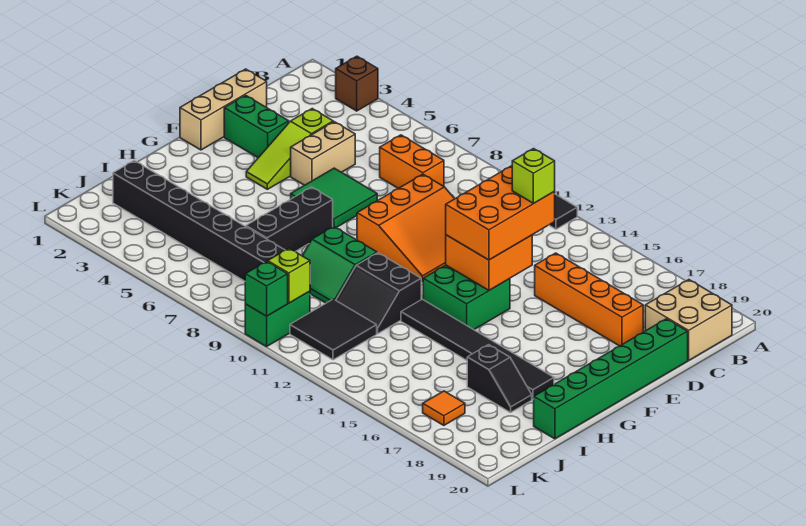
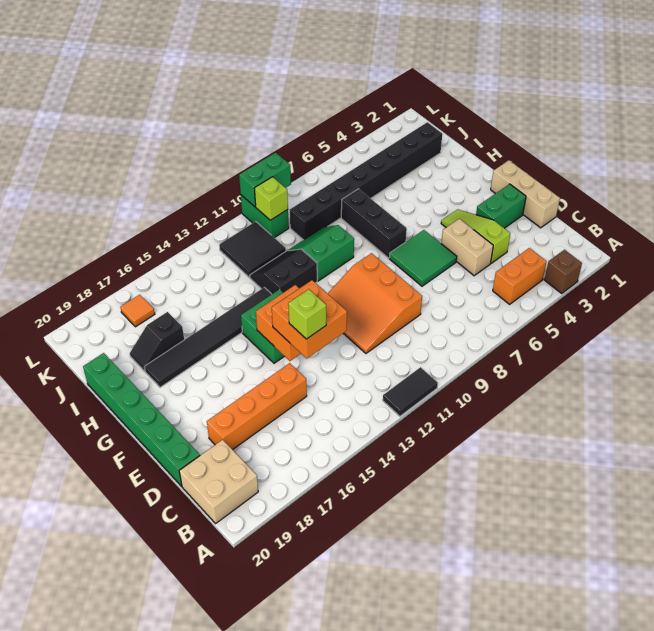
orange 1x2 brick [380,135,444,188] -> orange 1x2 brick moved to [493,248,547,304]
orange 2x3 brick [446,166,555,260] -> orange 2x2 brick [272,280,347,358]
green 1x1 brick [245,261,288,316] -> green 1x2 brick [239,153,291,207]

